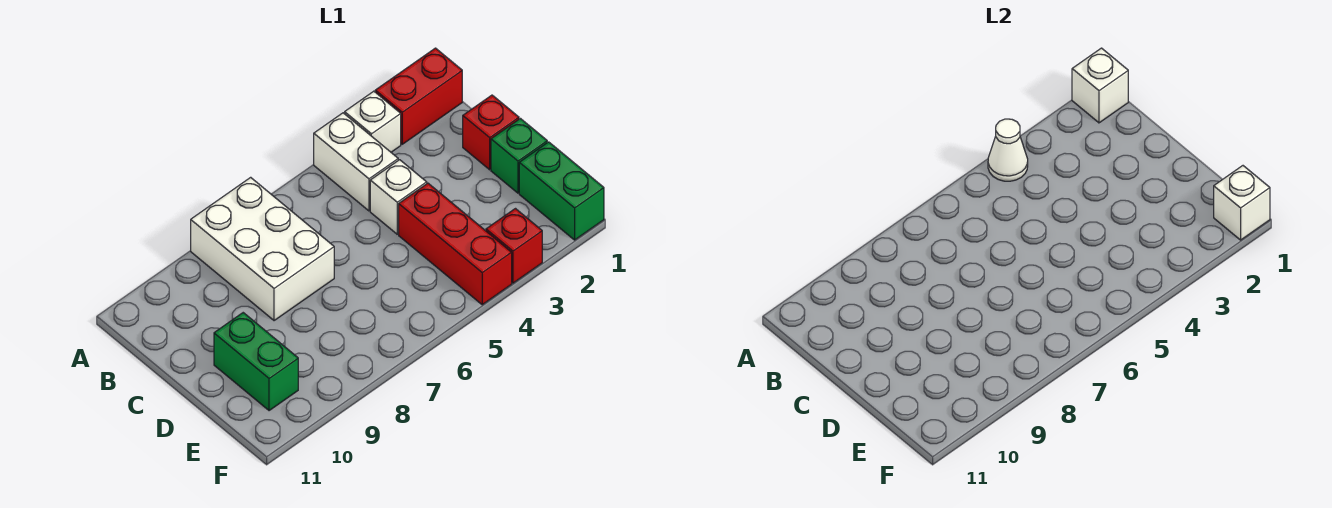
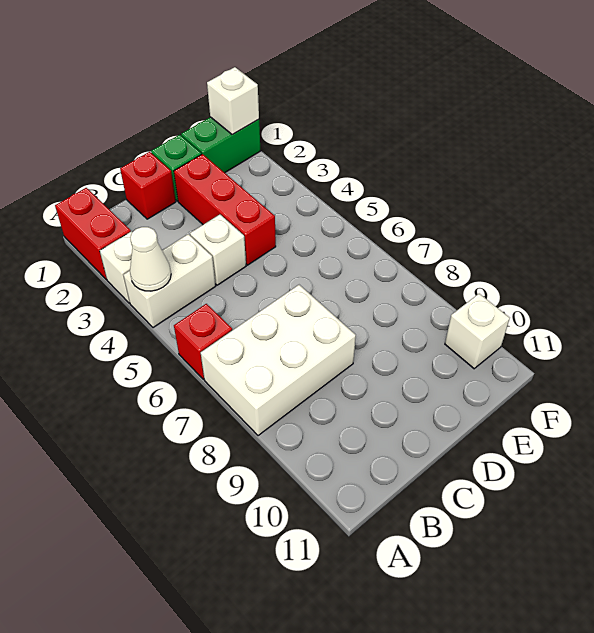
white 1x1 brick [1072,48,1128,123] -> white 1x1 brick moved to [445,294,510,369]
red 1x3 brick [399,183,512,305] -> red 1x3 brick turned to [174,154,276,265]
green 1x2 brick [214,313,298,411] -> none
red 1x1 brick [486,209,542,283] -> red 1x1 brick moved to [174,304,232,379]

